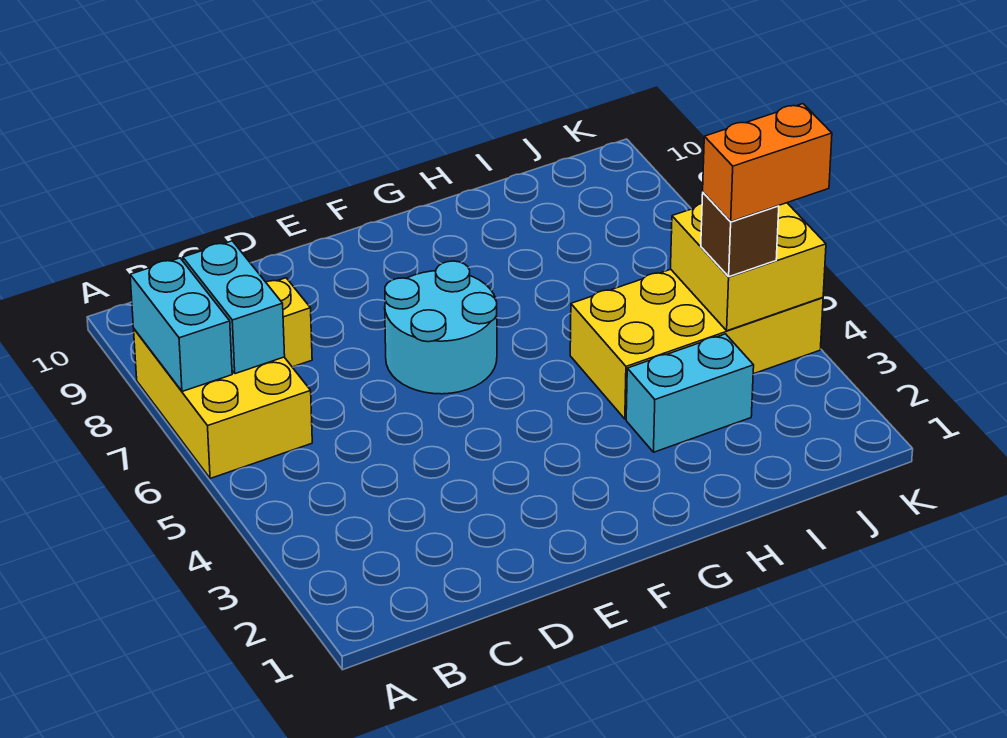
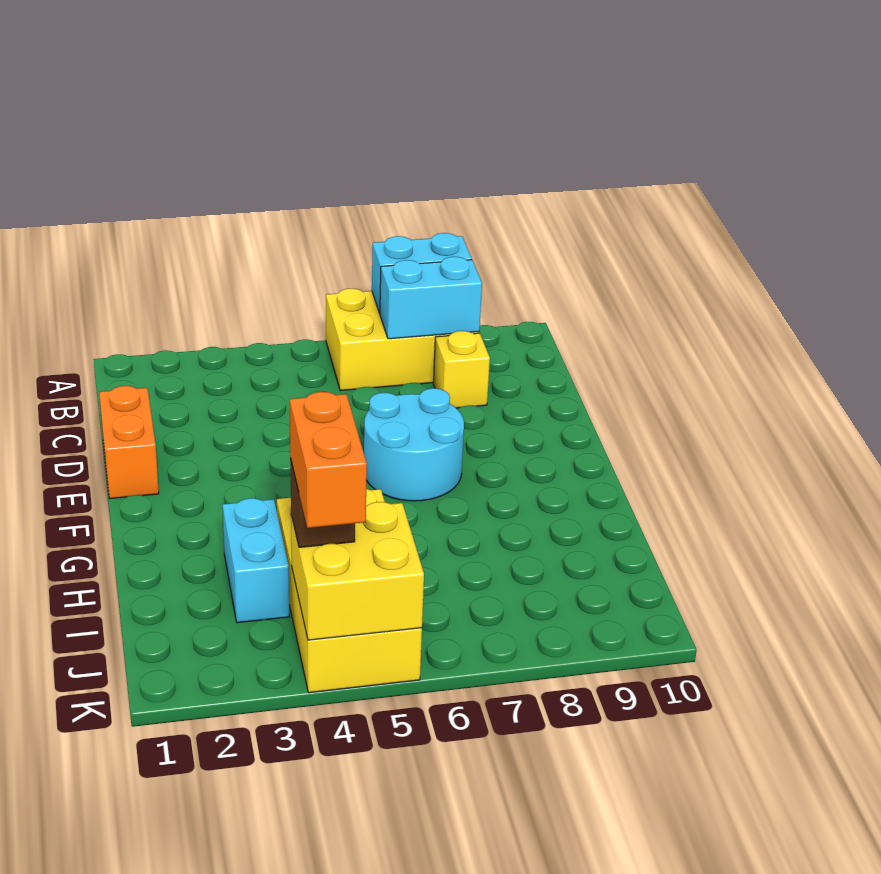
none -> orange 1x2 brick [99,386,159,499]

